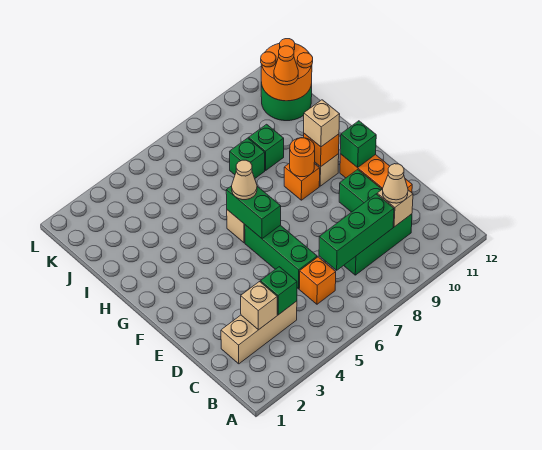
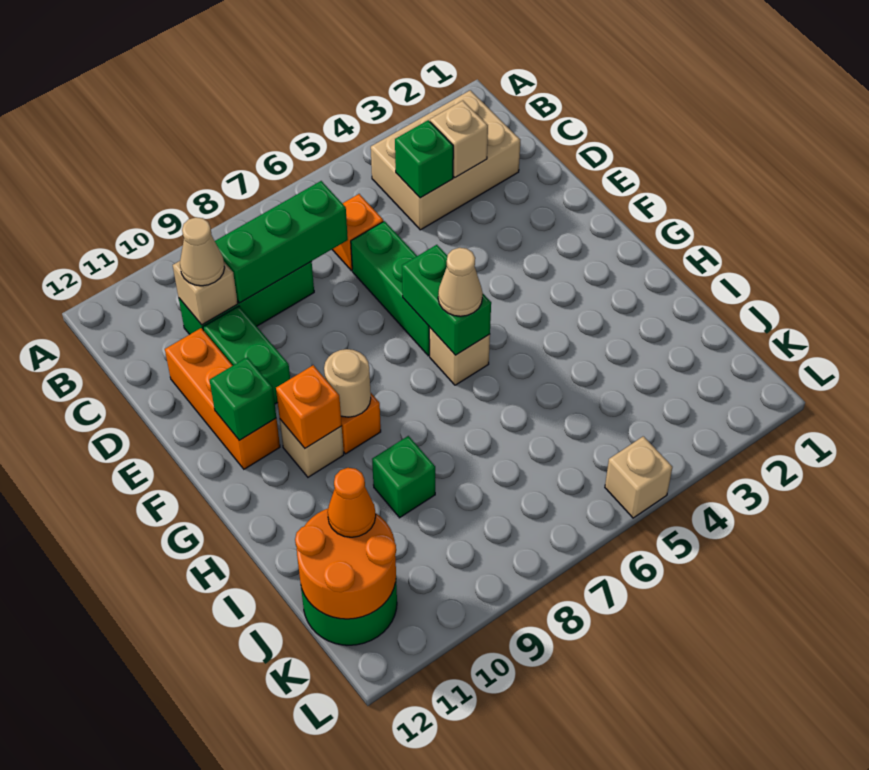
tan 1x3 brick [221,301,297,364] -> tan 2x3 brick [371,90,520,230]
orange 1x1 round brick [290,138,315,177] -> tan 1x1 round brick [324,349,371,417]
tan 1x1 brick [304,100,340,147] -> tan 1x1 brick moved to [605,436,672,518]
green 1x1 brick [230,138,265,178] -> none

